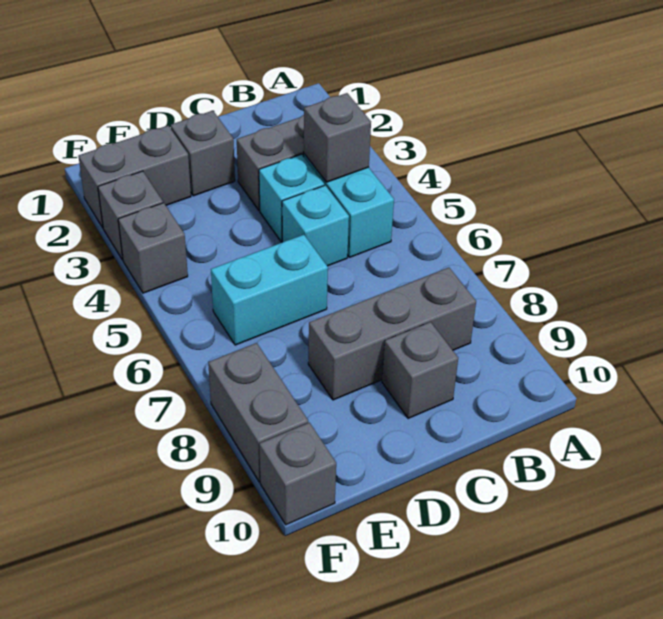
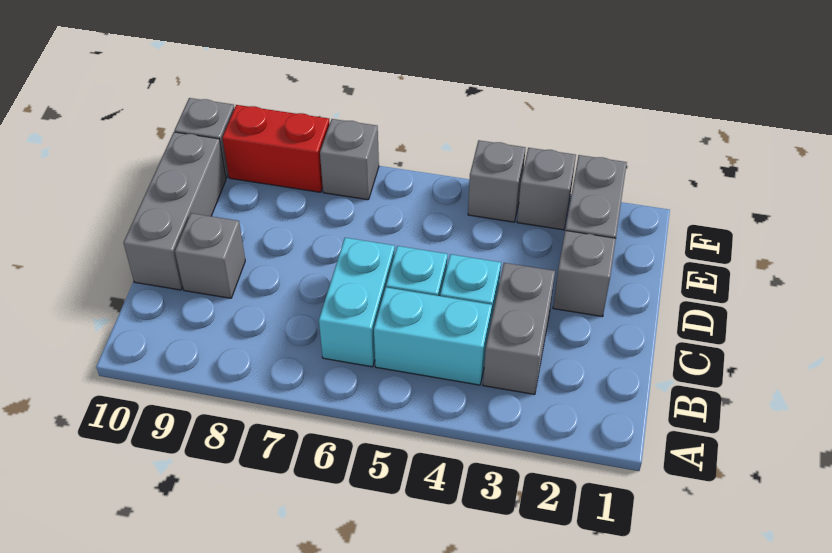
grey 1x1 brick [304,93,371,182] -> grey 1x1 brick moved to [320,119,379,200]
grey 1x3 brick [308,268,476,400] -> grey 1x3 brick moved to [124,132,226,290]
cyan 1x2 brick [211,235,328,345] -> cyan 1x2 brick moved to [319,238,395,367]
grey 1x2 brick [208,343,308,482] -> red 1x2 brick [223,105,330,192]

